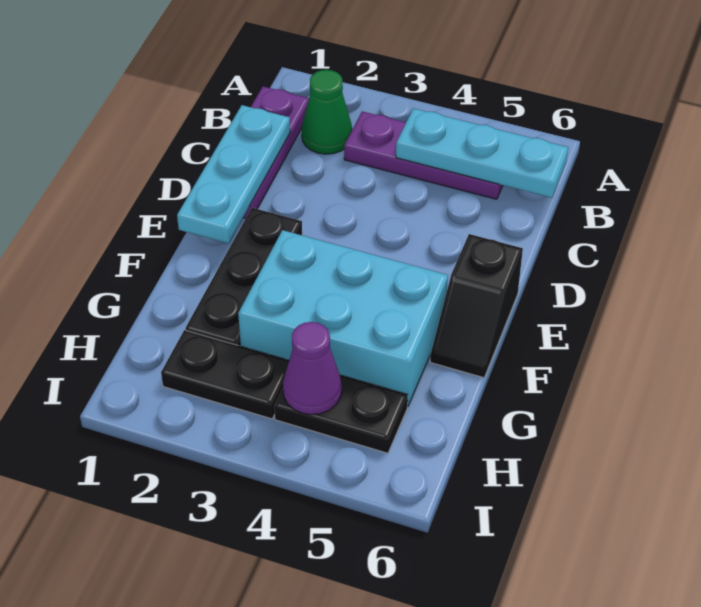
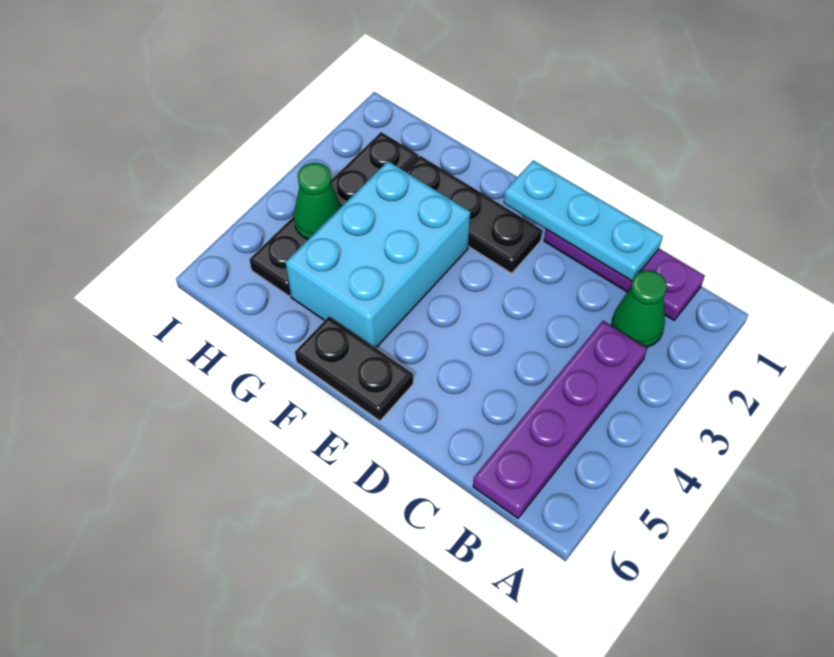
purple 1x3 plate [344,111,503,199] -> purple 1x4 plate [473,321,647,518]
cyan 1x3 plate [396,108,568,198] -> none
black 1x2 slope [430,234,523,378] -> black 1x2 plate [295,317,413,421]
purple 1x1 cone [283,322,342,415] -> green 1x1 cone [294,163,342,239]

